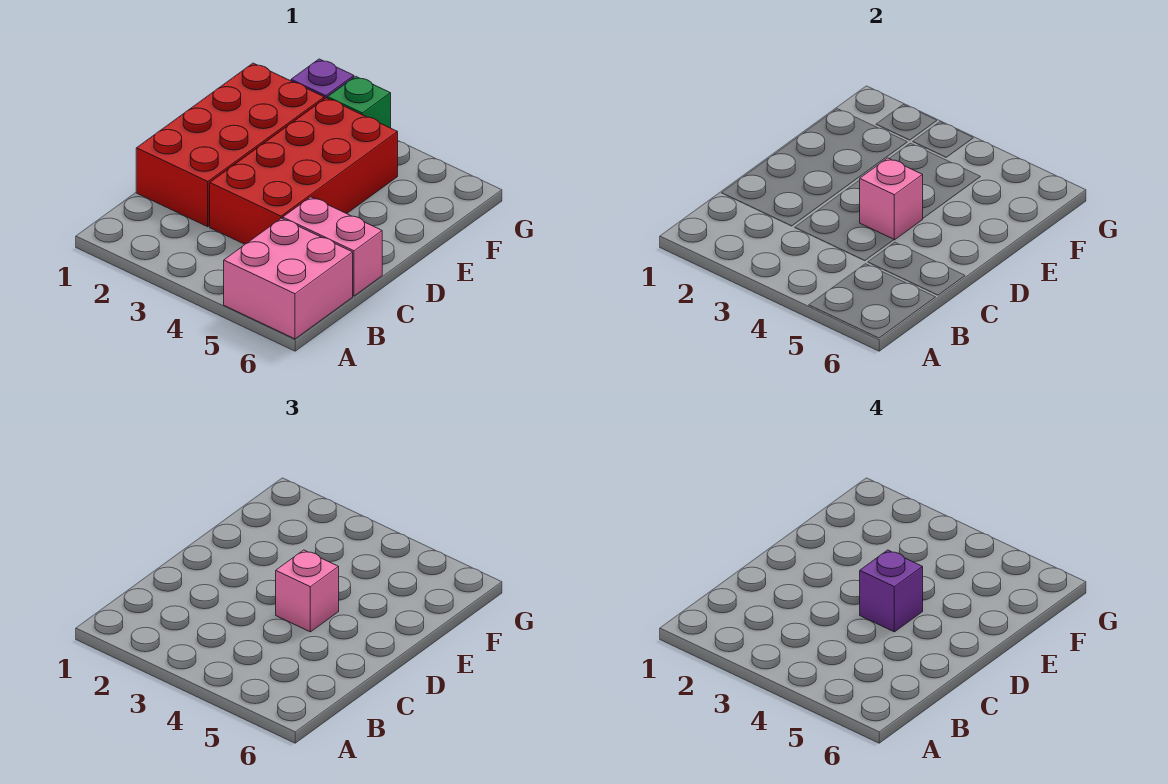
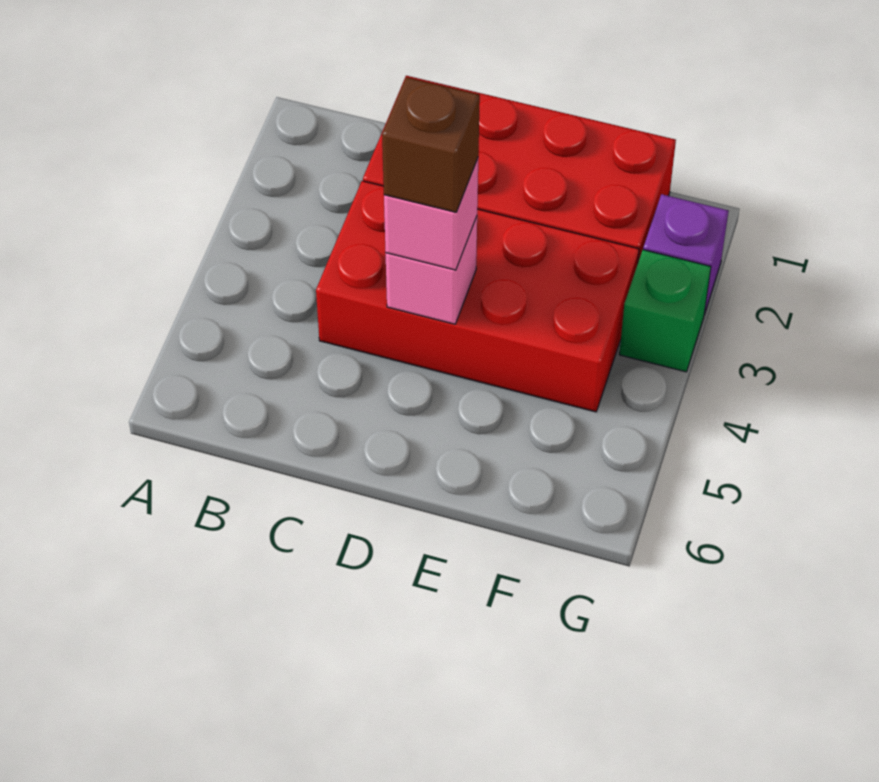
pink 2x2 brick [224,218,353,339] -> none
pink 1x2 brick [283,197,382,296] -> none
purple 1x1 brick [860,550,923,632] -> brown 1x1 brick [382,77,480,212]

